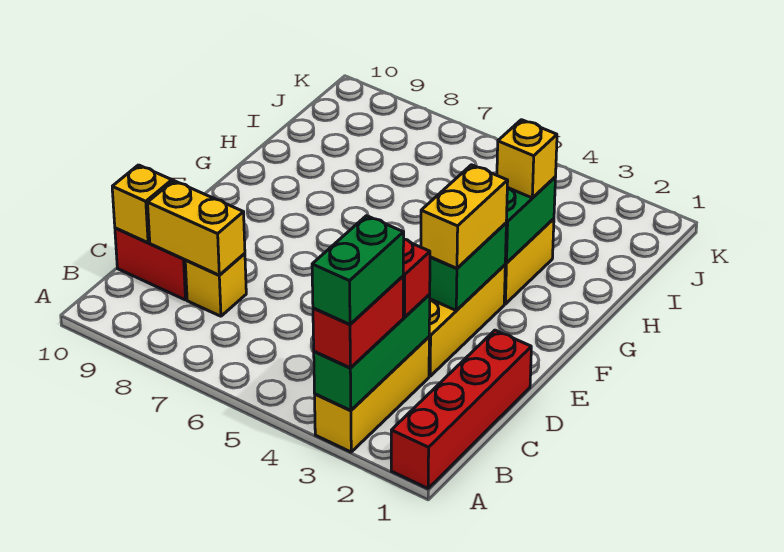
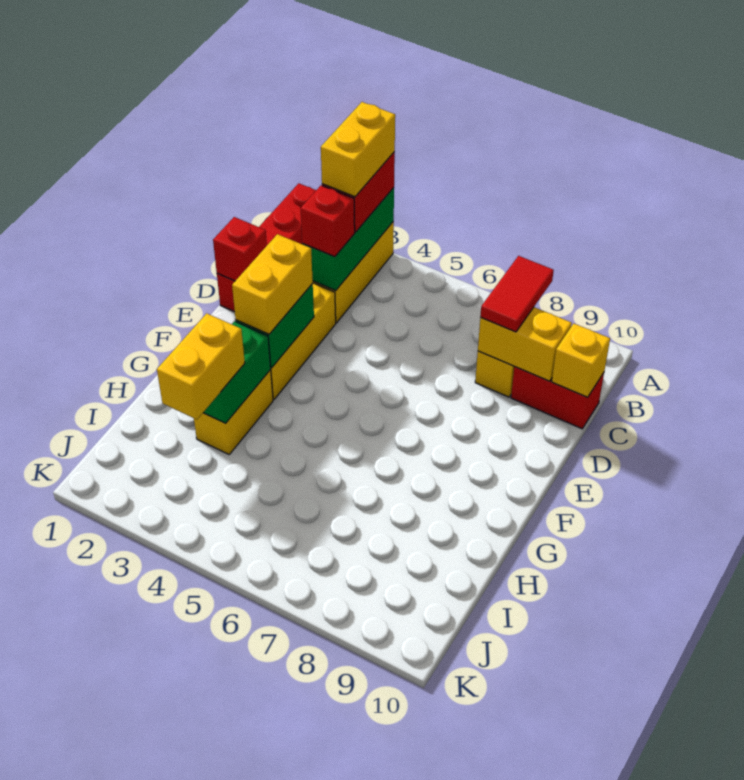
green 1x2 brick [312,216,404,325] -> yellow 1x2 brick [321,102,395,197]
none -> red 1x2 tile [480,256,554,332]
none -> red 1x1 brick [213,217,267,281]
yellow 1x1 brick [497,120,557,198] -> yellow 1x2 brick [157,313,245,419]

